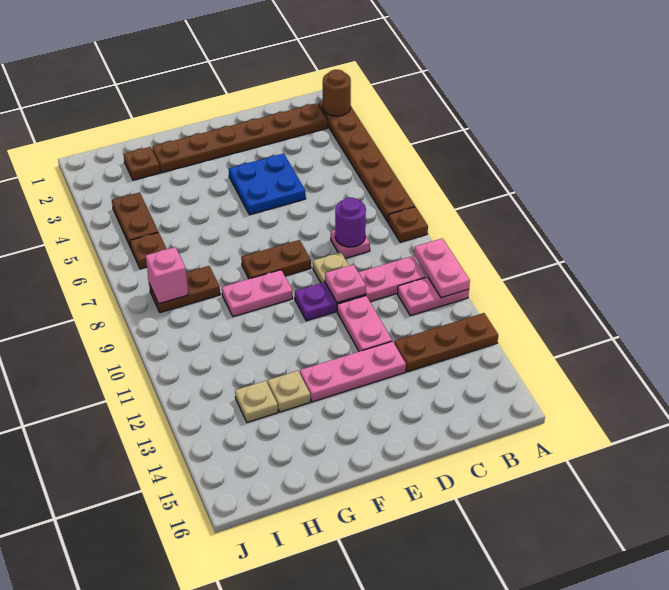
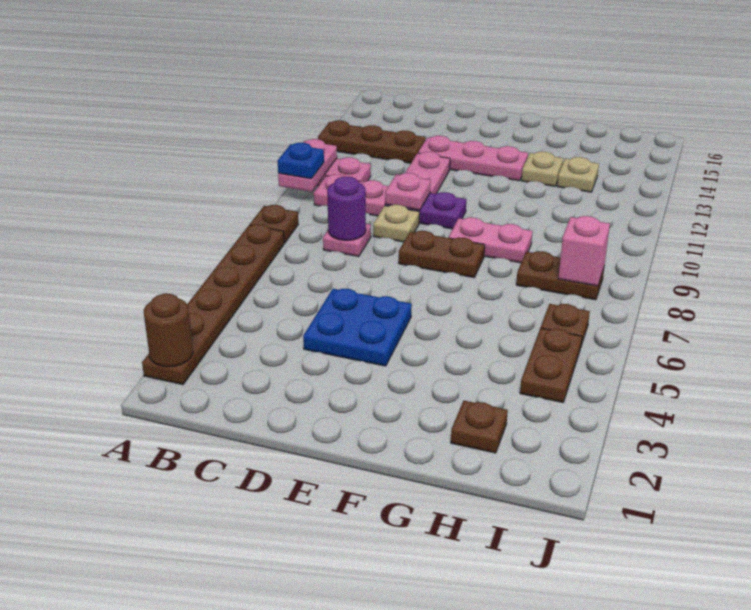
none -> blue 1x1 plate [278,143,324,179]
brown 1x6 plate [152,103,328,173] -> none

